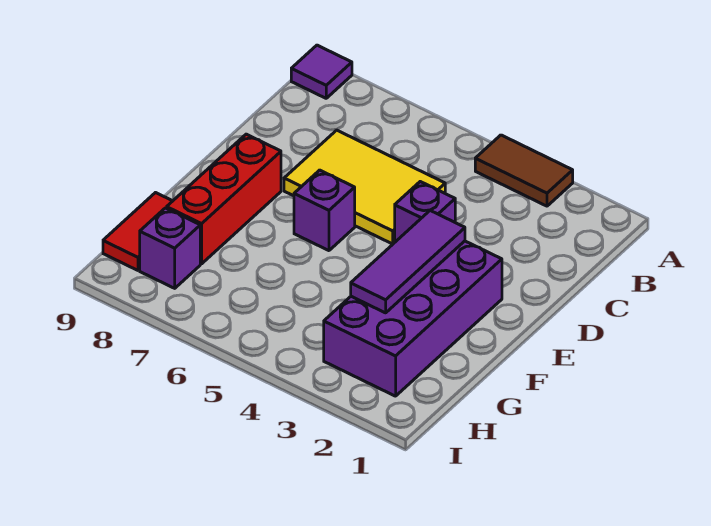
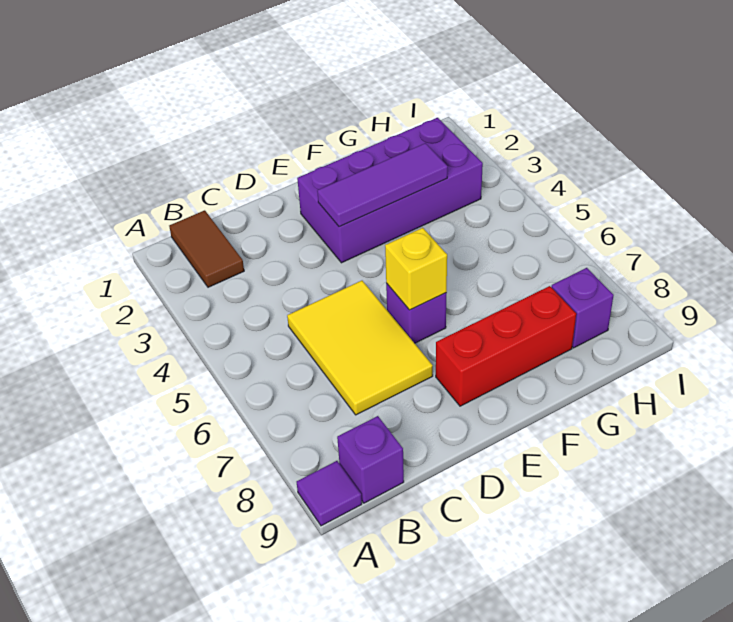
brown 1x2 tile [475,135,573,206] -> brown 1x2 tile moved to [169,210,244,287]
purple 1x1 brick [395,182,455,242] -> purple 1x1 brick moved to [337,416,404,503]
none -> yellow 1x1 brick [385,228,447,310]
red 1x2 tile [103,193,172,270] -> none

